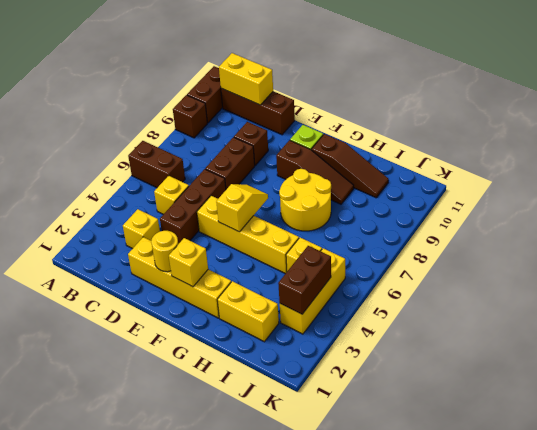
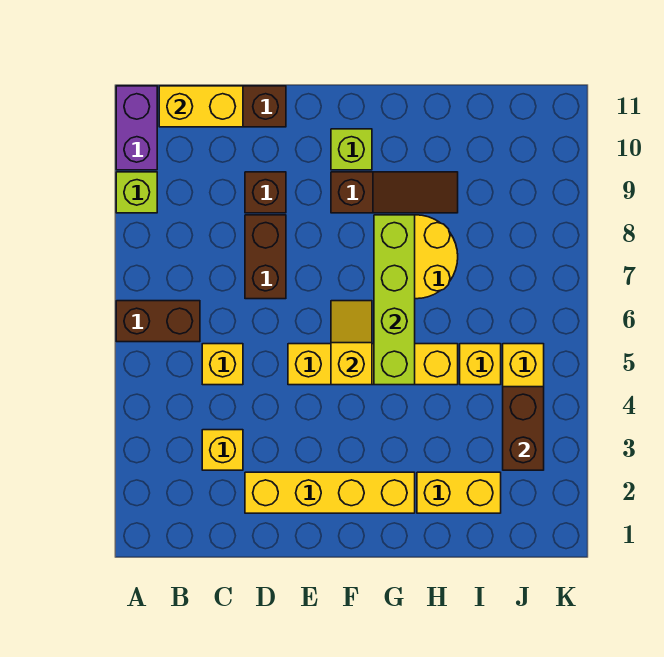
brown 1x1 brick [173,95,207,138] -> lime 1x1 brick [116,172,157,213]
brown 1x2 brick [187,66,223,123] -> purple 1x2 brick [116,86,157,170]
brown 1x3 brick [160,169,226,244] -> none
yellow 1x1 round brick [151,231,178,272] -> none
yellow 1x1 brick [169,238,208,287] -> none
none -> lime 1x4 brick [374,215,415,385]
brown 1x3 slope [312,134,389,198] -> none

